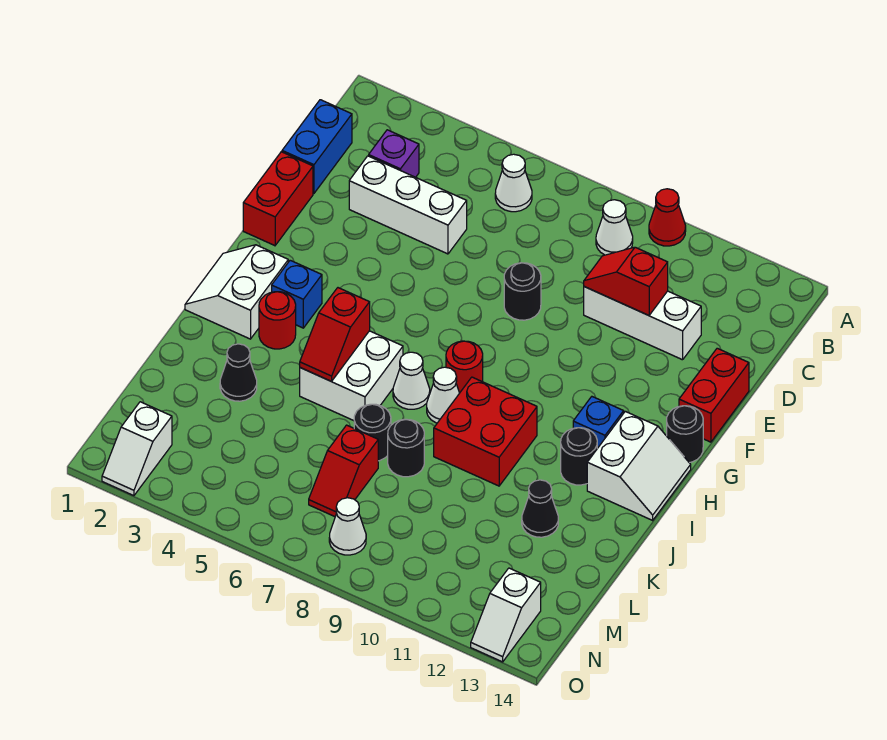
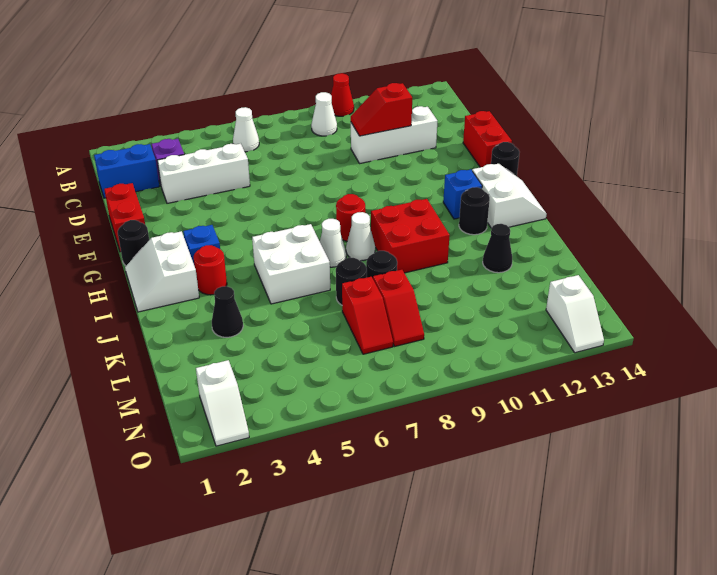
blue 1x2 brick [282,100,352,193] -> blue 1x2 brick turned to [94,144,160,198]
black 1x1 round brick [504,263,541,320] -> black 1x1 round brick moved to [118,220,149,266]
red 1x2 slope [300,288,370,381] -> red 1x2 slope moved to [373,270,424,346]
white 1x1 cone [329,498,366,555] -> none

